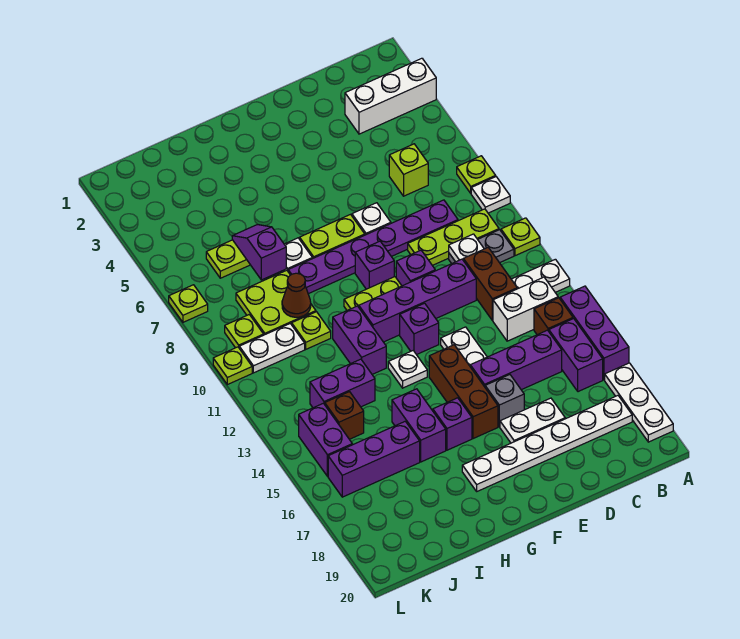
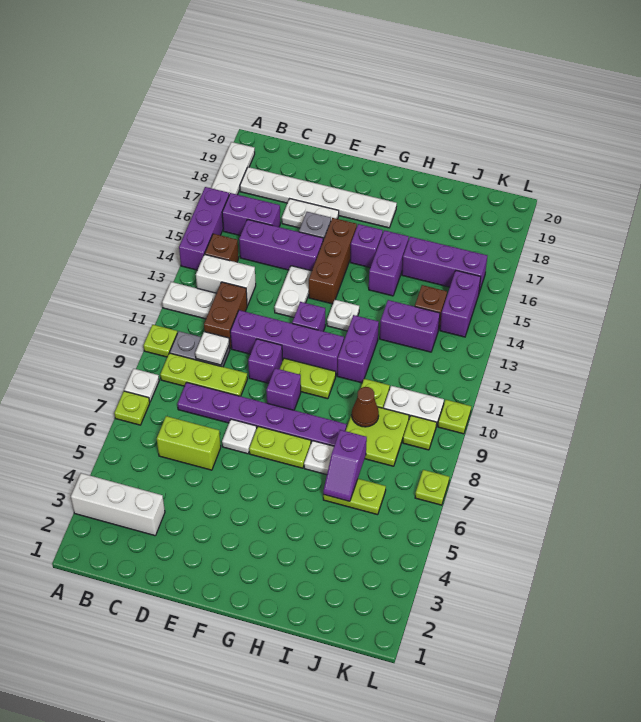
purple 1x2 brick [549,319,603,392] -> purple 1x2 brick turned to [222,193,280,236]
lime 1x1 brick [389,144,428,196] -> lime 1x2 brick [157,416,221,470]

